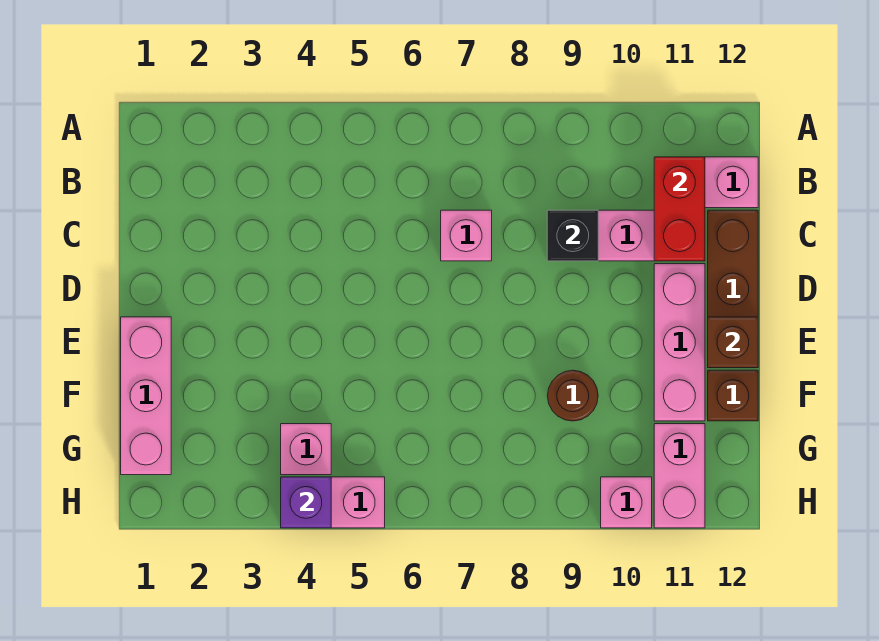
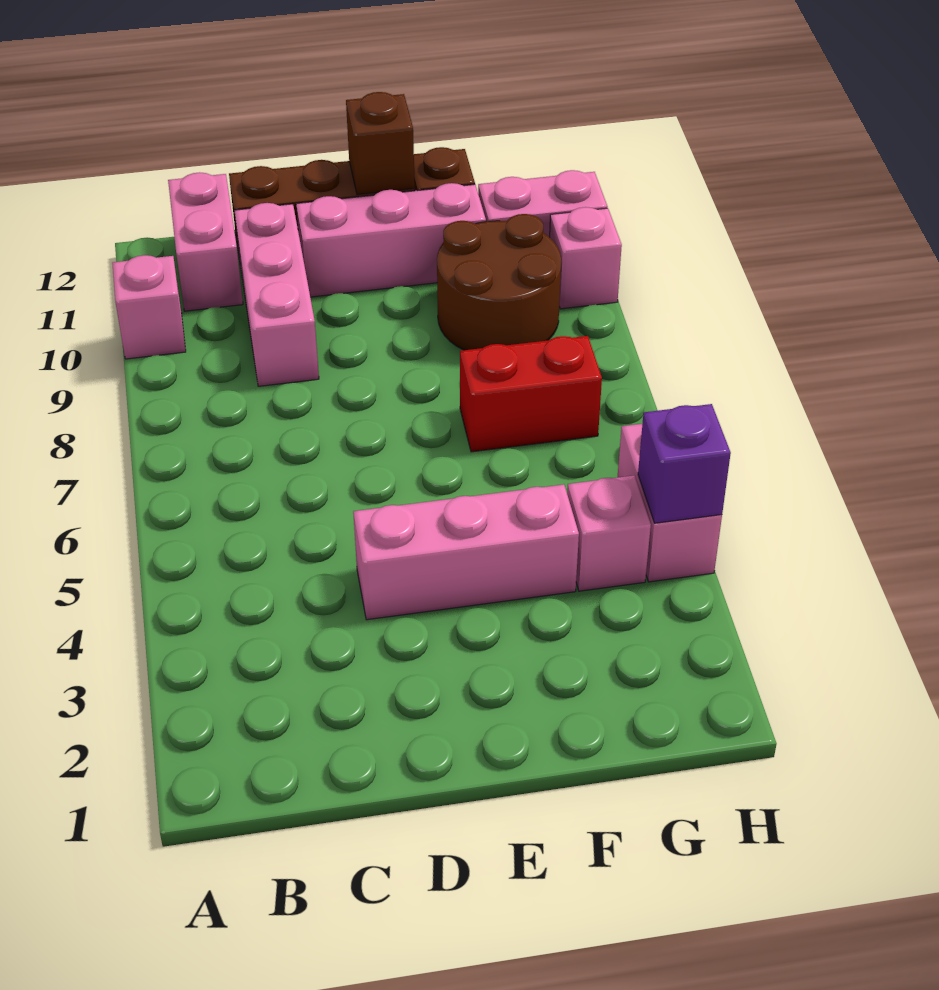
red 1x2 brick [654,157,705,261] -> red 1x2 brick moved to [460,336,602,452]
pink 1x1 brick [441,210,492,261] -> pink 1x1 brick moved to [112,255,186,359]
black 1x1 brick [547,210,598,261] -> none
pink 1x3 brick [121,317,171,475] -> pink 1x3 brick moved to [353,484,579,620]
brown 1x1 round brick [547,370,598,421] -> brown 2x2 round brick [437,214,561,350]

